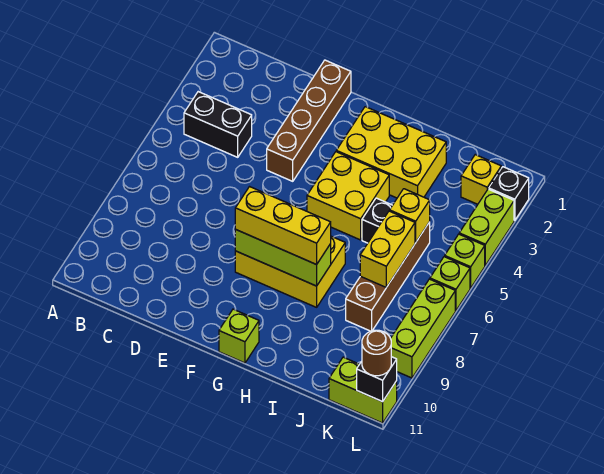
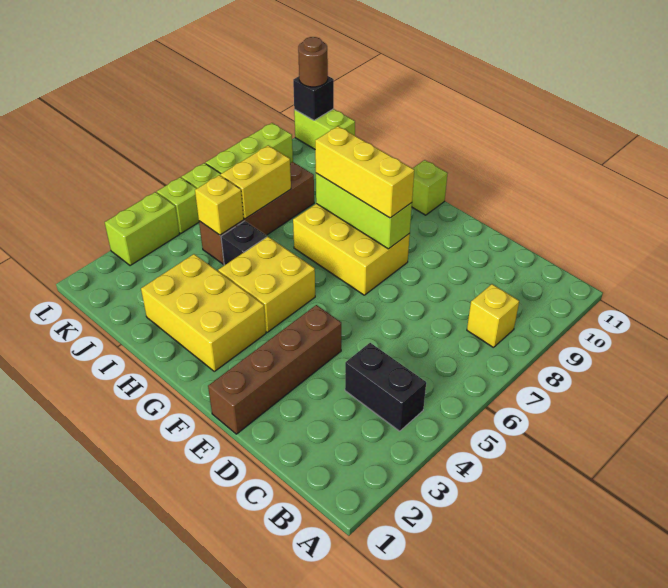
yellow 1x1 brick [461,155,501,204] -> yellow 1x1 brick moved to [467,284,519,348]
black 1x1 brick [489,167,529,220] -> none

